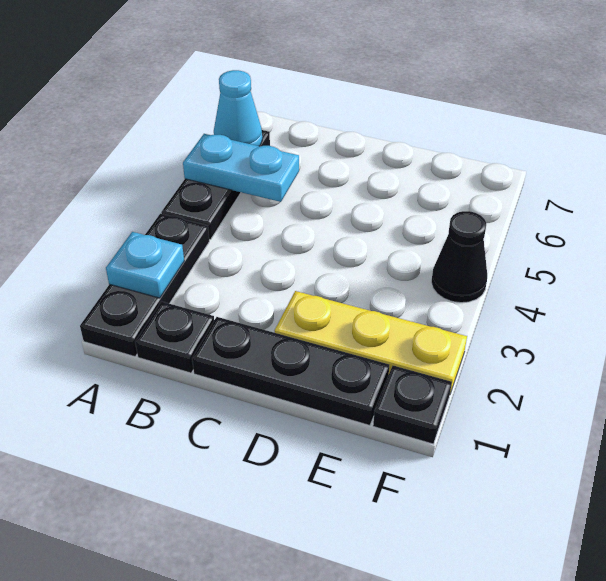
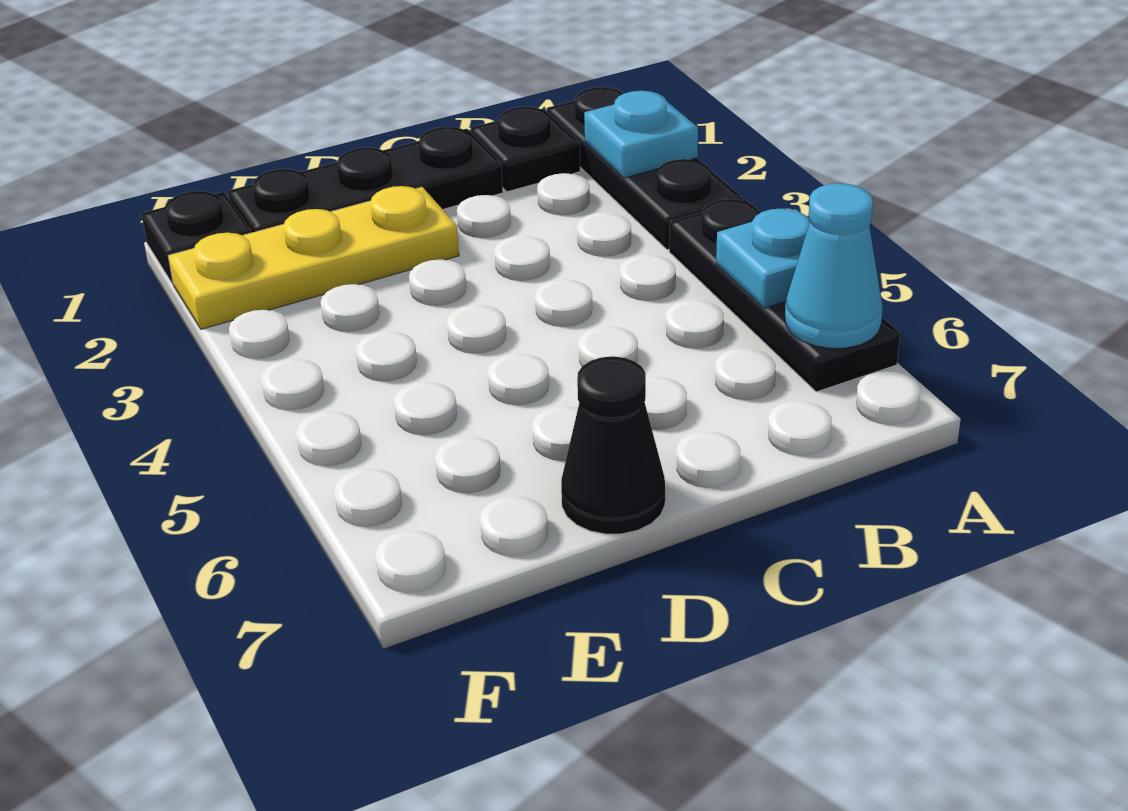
cyan 1x2 plate [183,134,299,202] -> cyan 1x1 plate [716,208,810,308]
black 1x1 cone [431,211,487,303] -> black 1x1 cone moved to [561,356,665,534]

